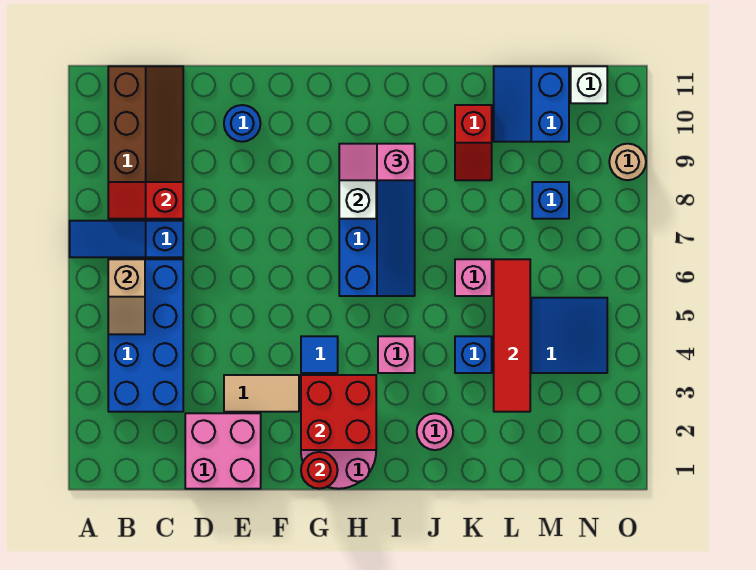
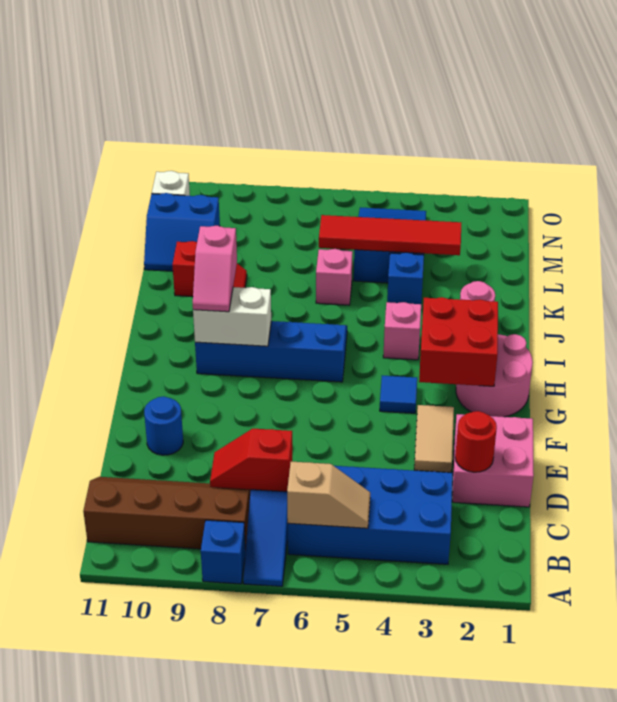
red 1x2 slope [108,182,183,219] -> red 1x2 slope turned to [210,429,292,492]
red 1x1 round brick [301,452,338,489] -> red 1x1 round brick moved to [455,411,497,472]
blue 1x1 brick [532,182,569,219] -> blue 1x1 brick moved to [201,520,245,584]
tan 1x1 round brick [609,144,646,180] -> none

